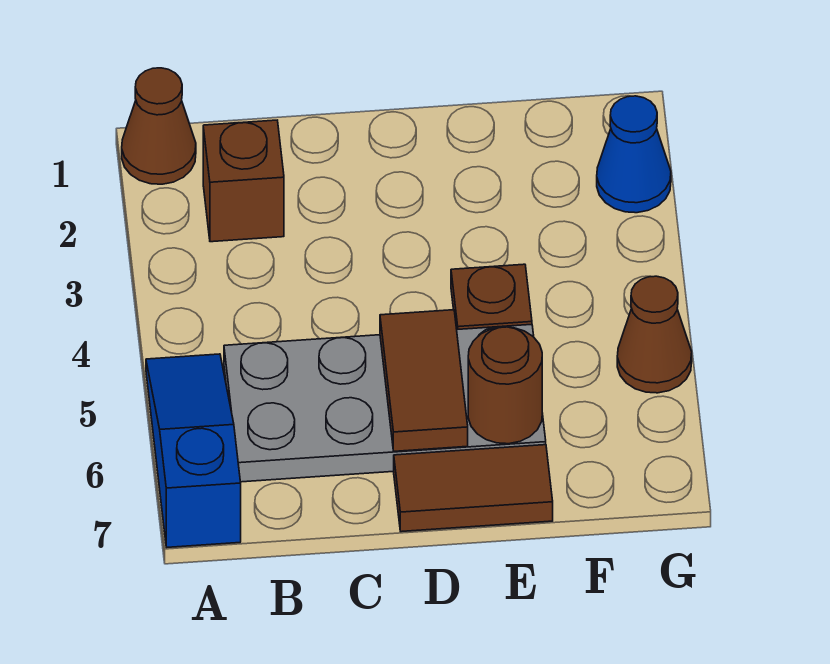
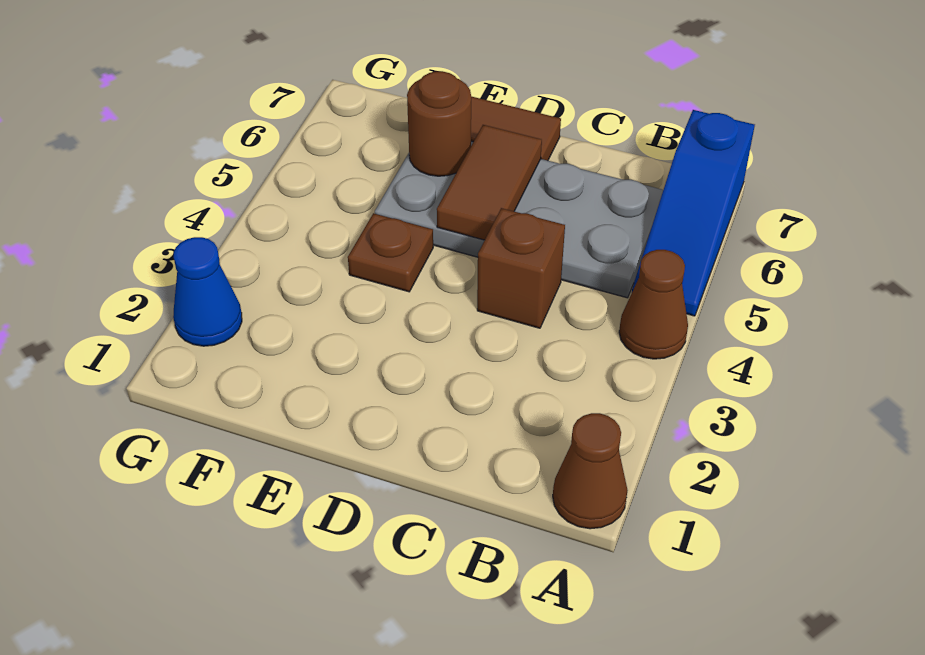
brown 1x1 brick [203,120,284,242] -> brown 1x1 brick moved to [477,208,565,328]
brown 1x1 cone [617,276,692,393] -> brown 1x1 cone moved to [619,250,688,359]

